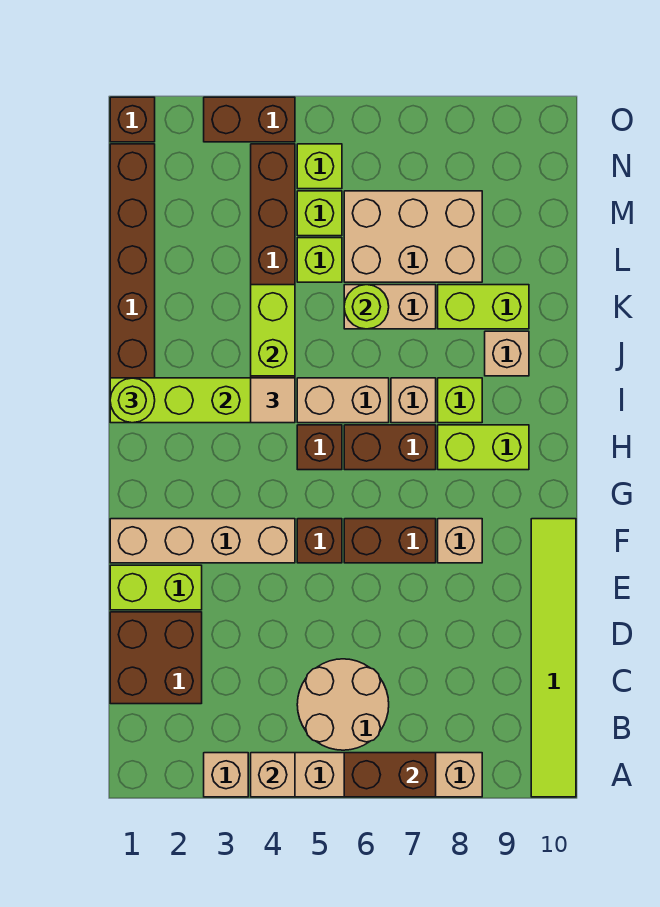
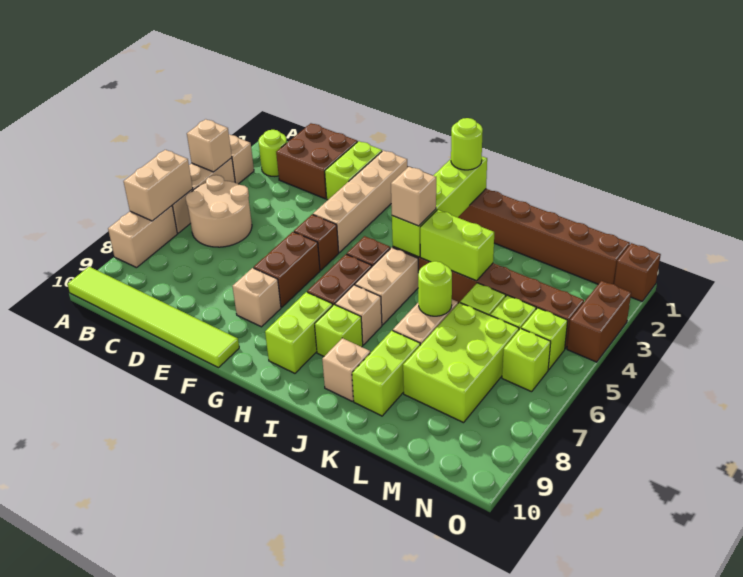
brown 1x2 brick [344,753,436,797] -> tan 1x2 brick [124,150,193,221]
none -> lime 1x1 round brick [258,130,287,176]
tan 1x1 tile [251,378,295,423] -> tan 1x1 brick [391,167,436,226]
tan 2x3 brick [344,191,482,282] -> lime 2x3 brick [403,303,519,423]
none -> lime 1x1 brick [502,329,551,392]

